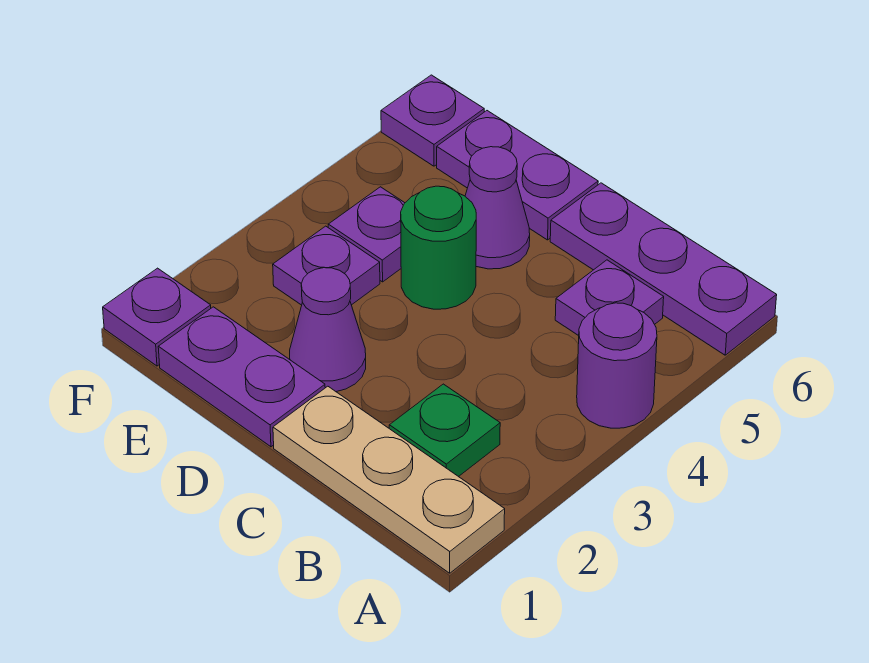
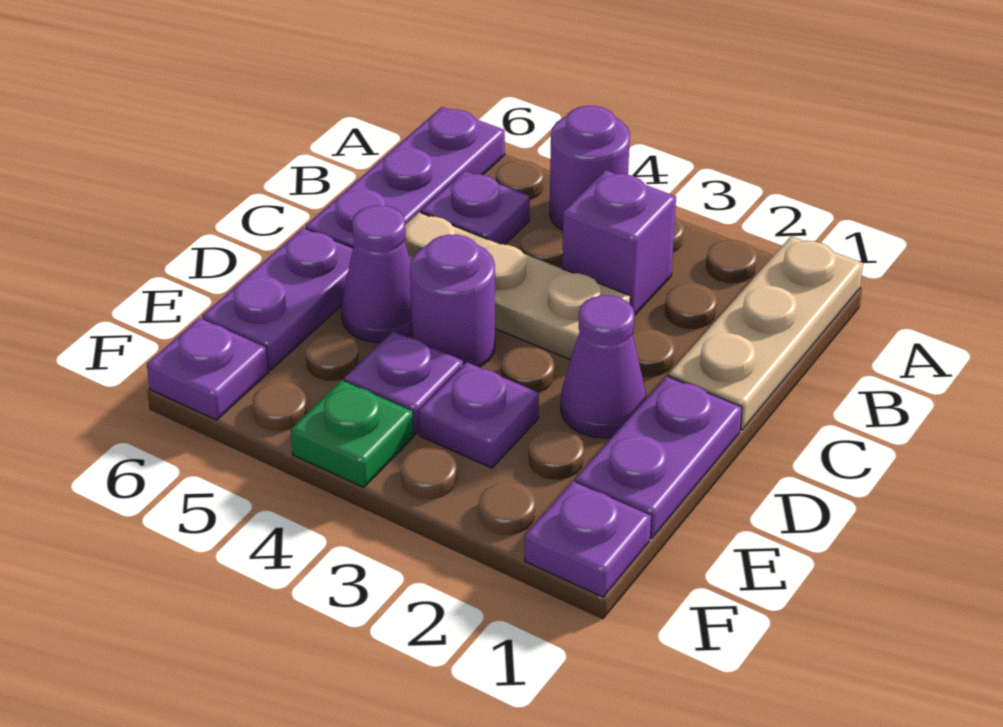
green 1x1 plate [389,384,500,477] -> green 1x1 plate moved to [291,380,414,487]
none -> purple 1x1 brick [562,170,676,316]
none -> tan 1x3 plate [404,212,630,360]
green 1x1 round brick [401,186,476,309] -> purple 1x1 round brick [410,234,495,367]

